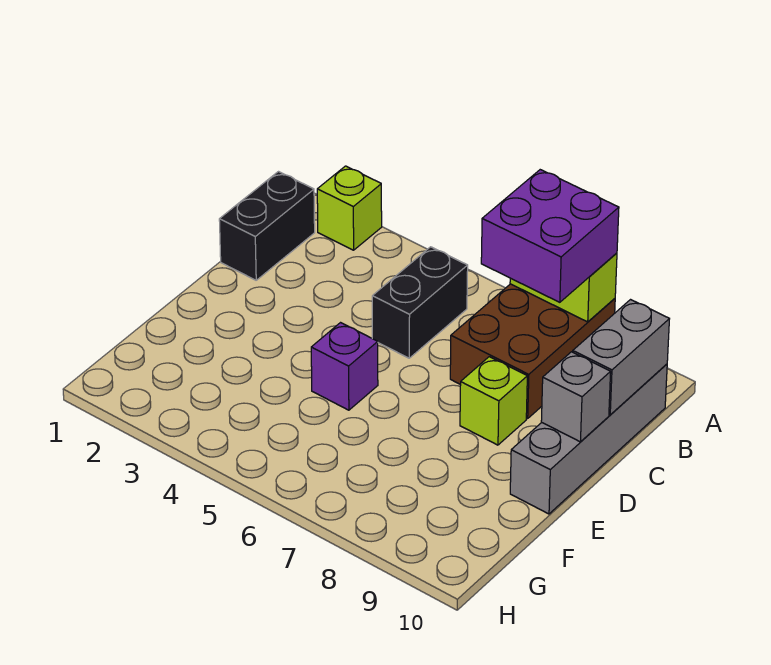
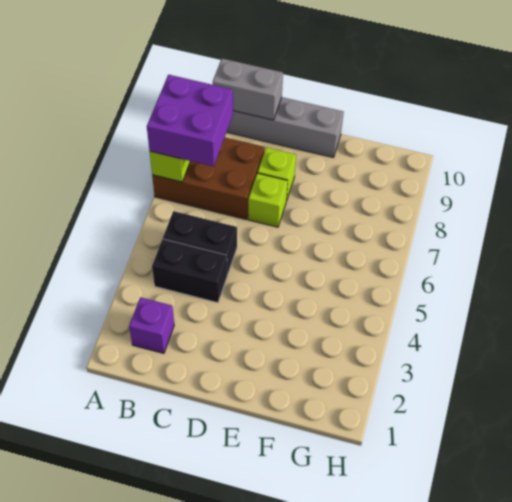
lime 1x1 brick [317,166,382,250] -> lime 1x1 brick moved to [248,173,288,227]
black 1x2 brick [219,172,315,280] -> black 1x2 brick moved to [152,239,227,303]
grey 1x1 brick [541,352,611,442] -> none
purple 1x1 brick [311,323,378,410] -> purple 1x1 brick moved to [129,297,174,353]

